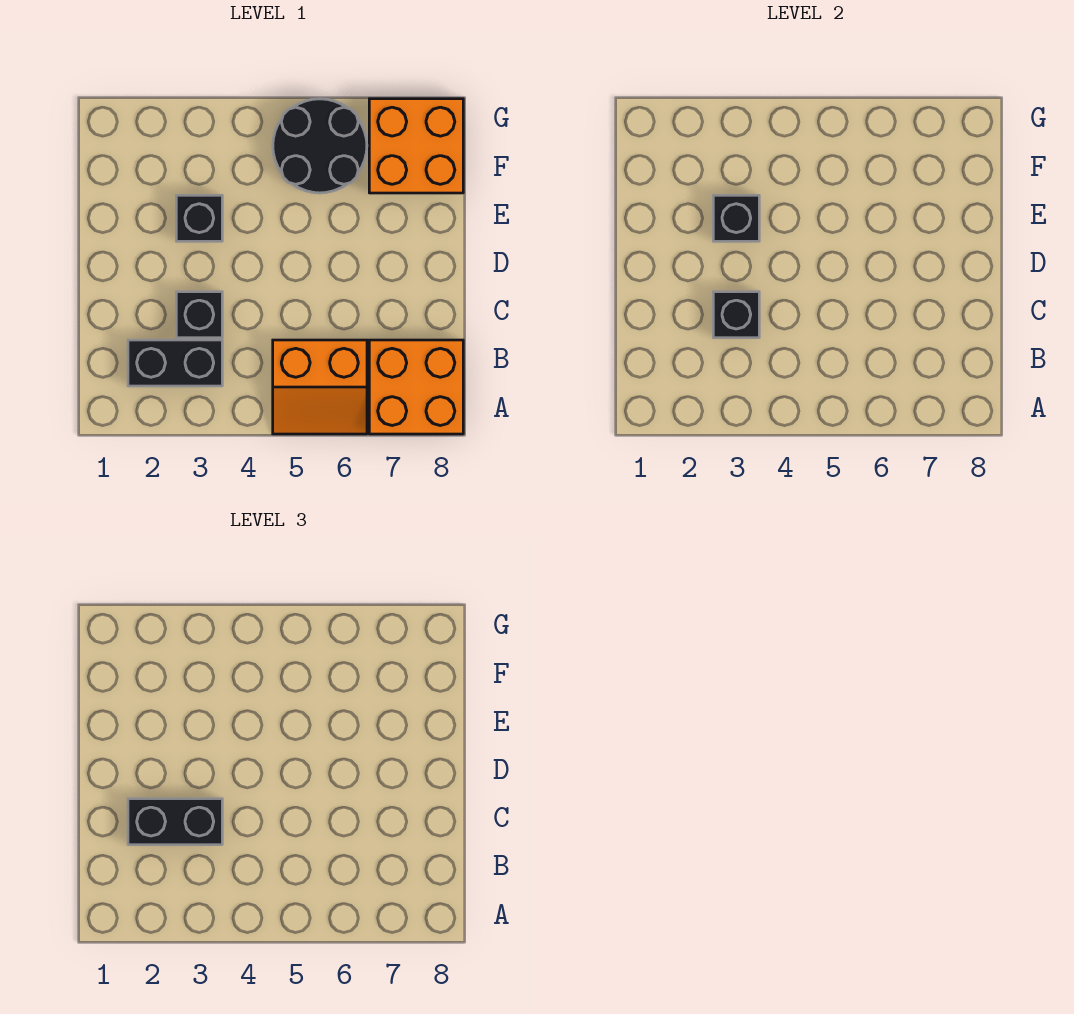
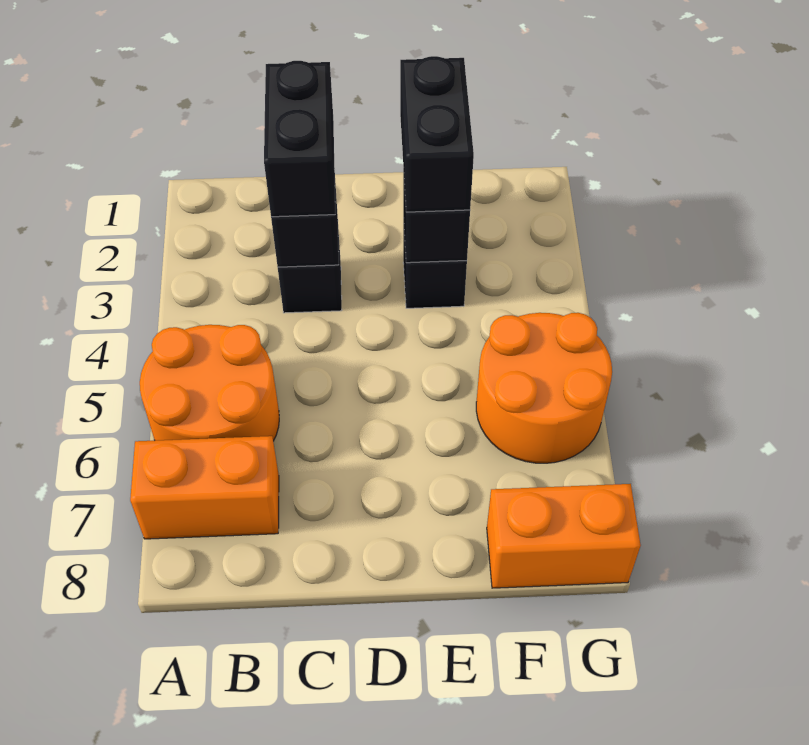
orange 2x2 slope [273,340,367,434] -> orange 2x2 round brick [140,325,279,441]
orange 2x2 brick [369,340,463,434] -> orange 1x2 brick [130,436,279,539]
black 1x2 brick [128,340,222,386] -> black 1x2 brick moved to [400,56,474,212]
black 2x2 round brick [273,99,367,193] -> orange 2x2 round brick [476,313,612,463]
orange 2x2 brick [369,99,463,193] -> orange 1x2 brick [487,484,641,588]

